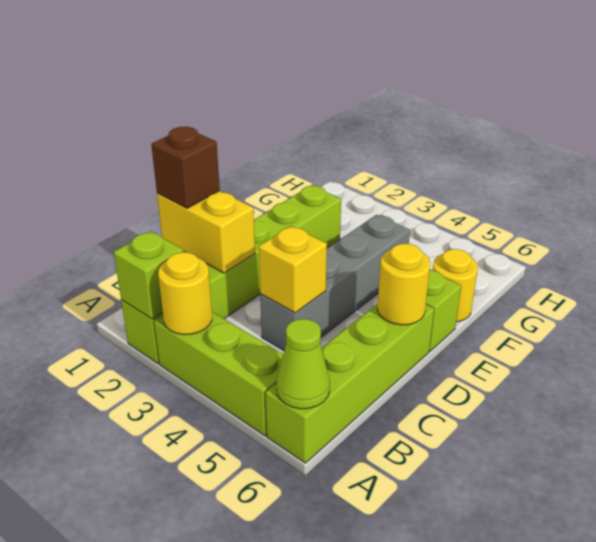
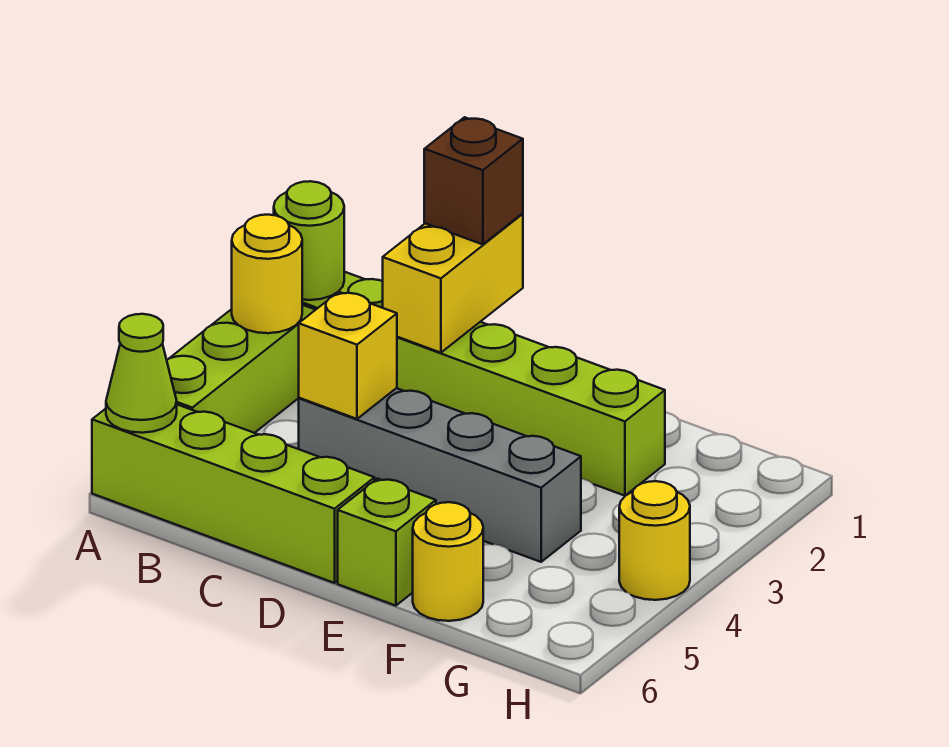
lime 1x1 brick [114,231,183,319] -> lime 1x1 round brick [274,181,344,300]
yellow 1x1 round brick [377,244,430,325] -> yellow 1x1 round brick moved to [619,481,690,600]

